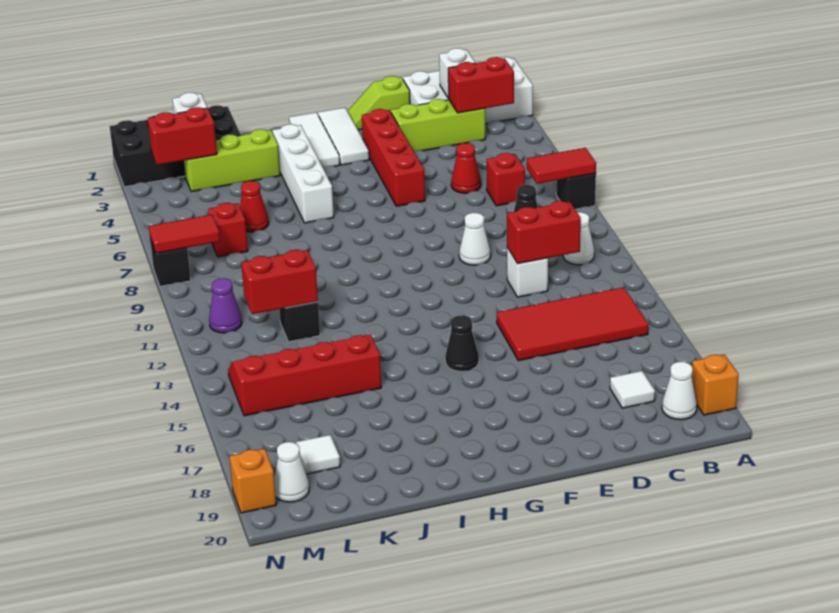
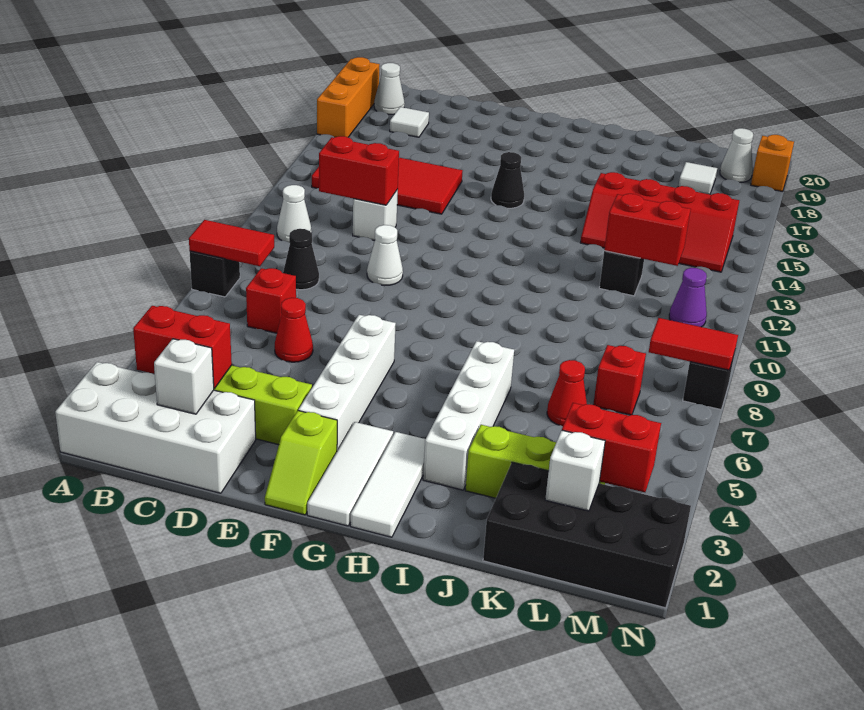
orange 1x1 brick [692,354,739,415] -> orange 1x3 brick [317,57,380,137]
lime 1x2 slope [348,76,410,130] -> lime 1x2 slope turned to [265,411,337,515]
red 1x4 brick [362,109,425,206] -> white 1x4 brick [298,315,396,451]

